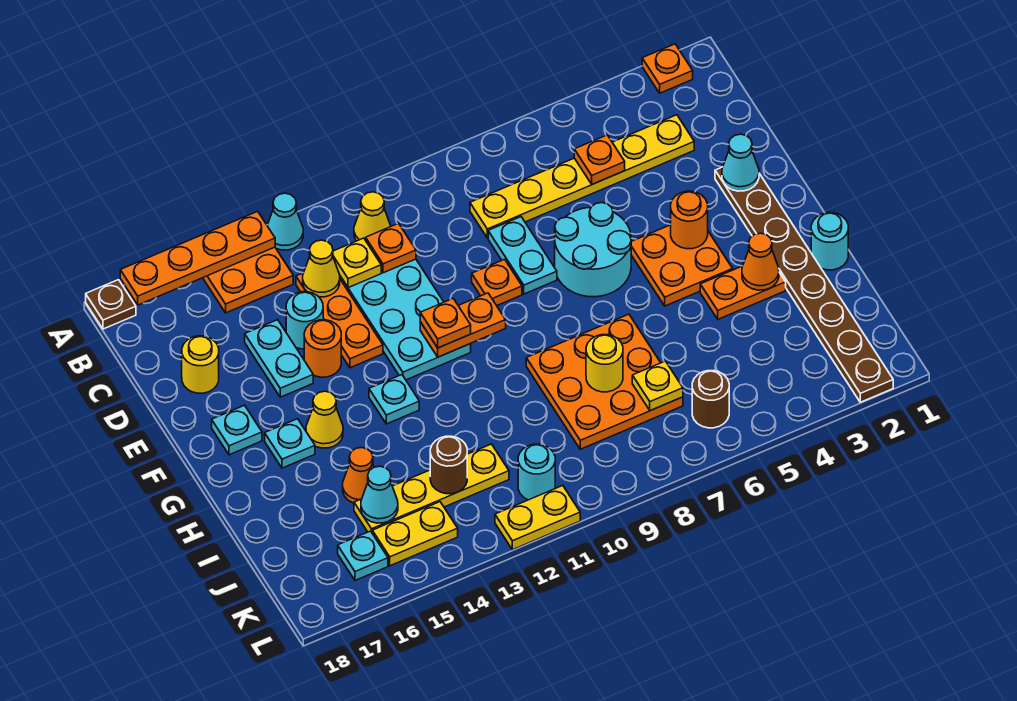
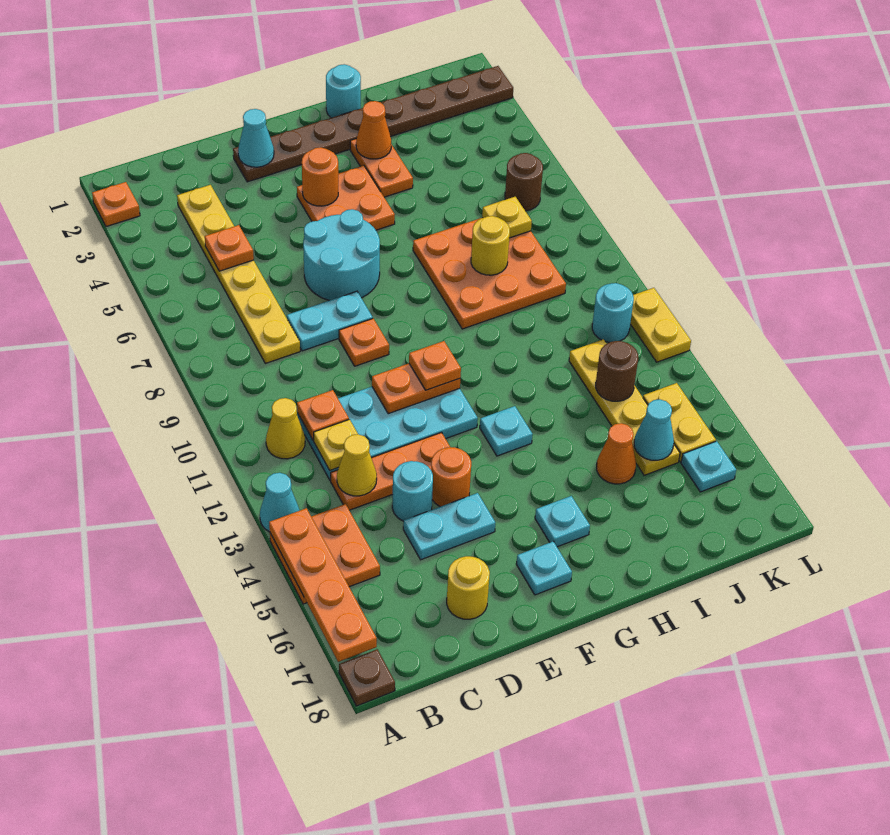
orange 1x2 plate [420,293,506,357] -> orange 1x2 plate turned to [372,364,460,414]
yellow 1x1 cone [306,391,343,448] -> none

